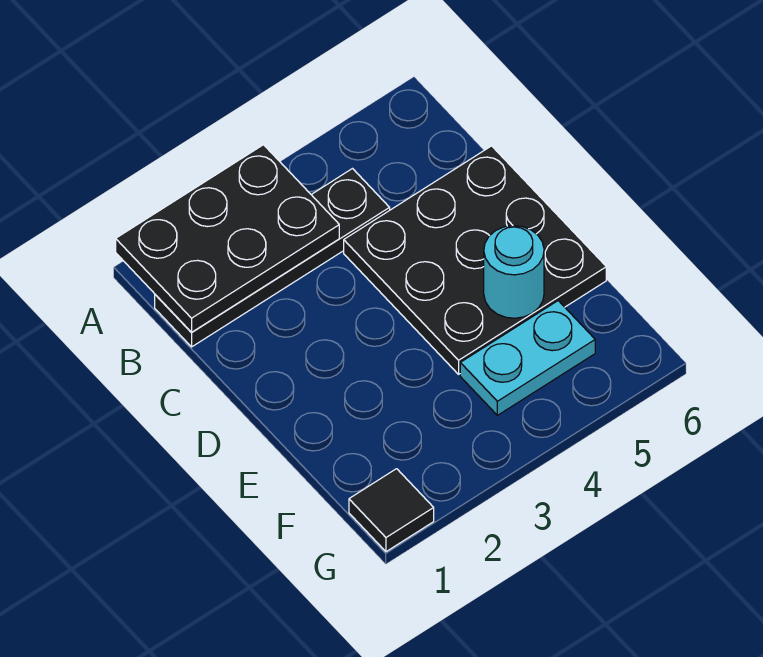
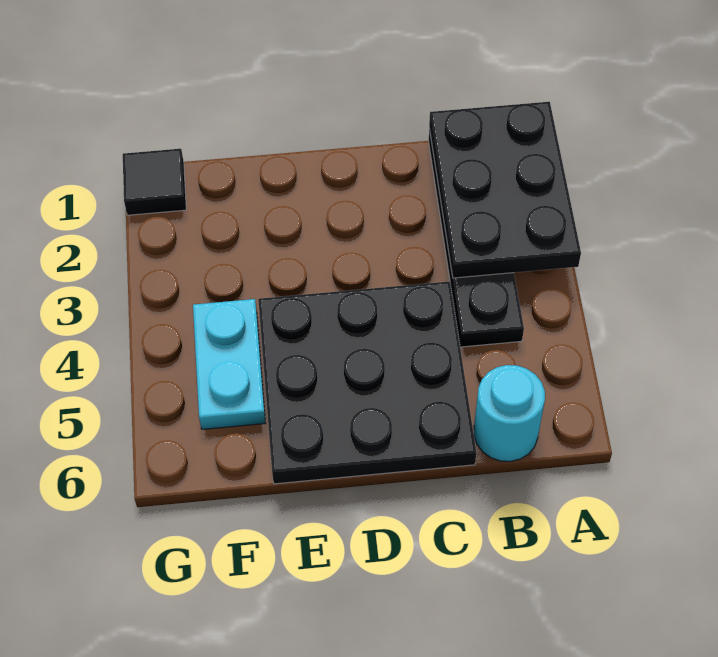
cyan 1x1 round brick [484,226,544,318] -> cyan 1x1 round brick moved to [474,365,545,461]

